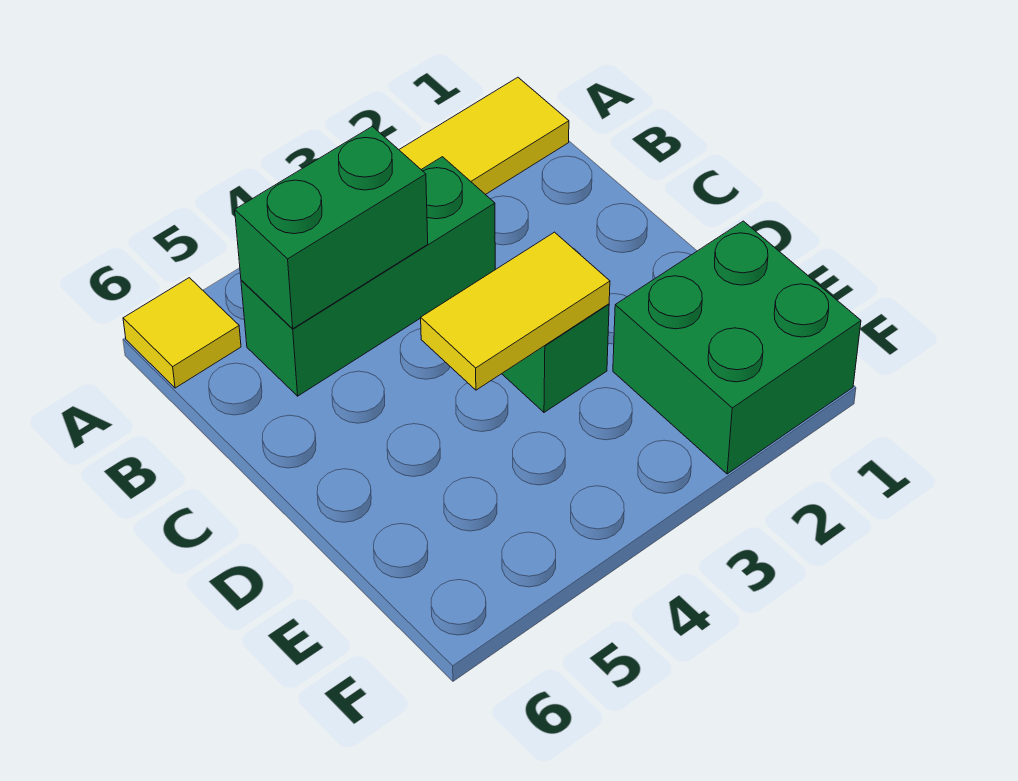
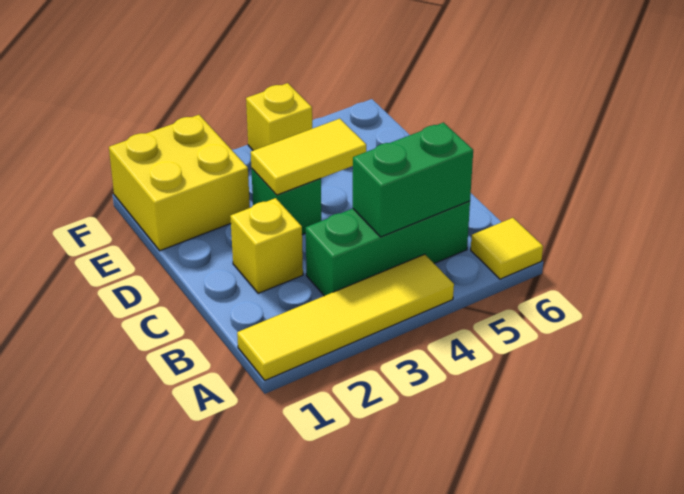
none -> yellow 1x1 brick [230,198,303,293]
green 2x2 brick [613,221,861,474] -> yellow 2x2 brick [109,115,250,251]
none -> yellow 1x1 brick [246,83,312,150]

